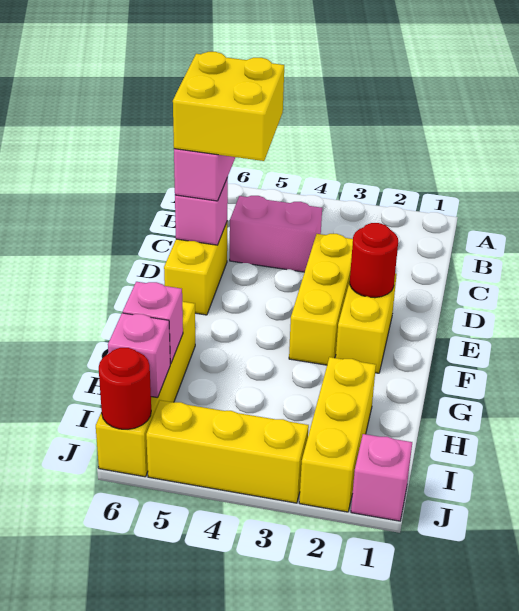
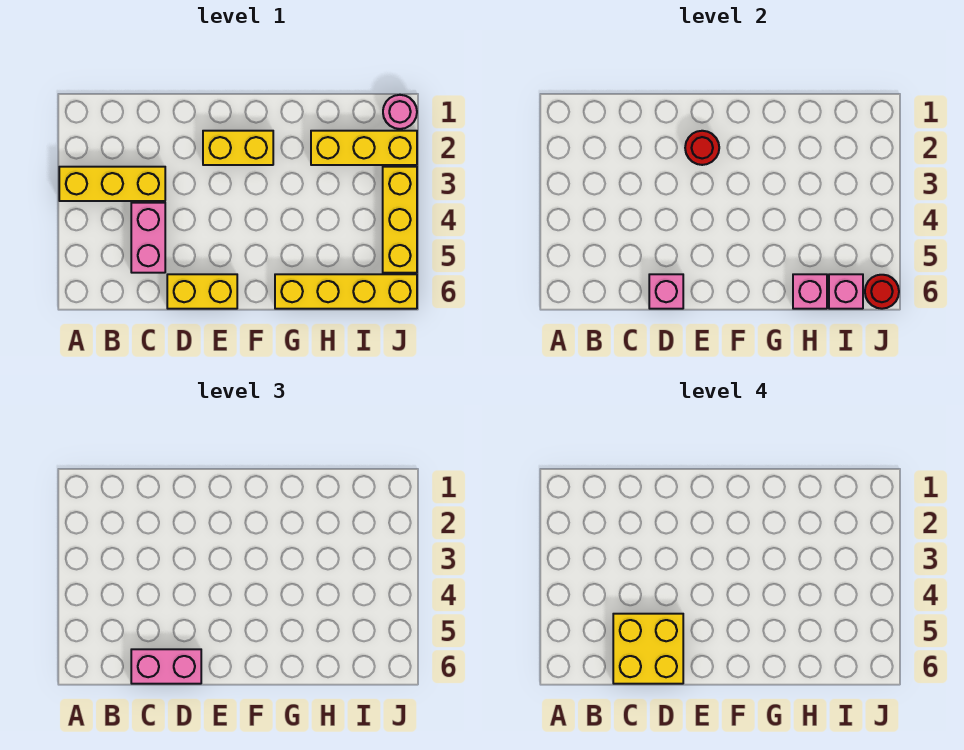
yellow 1x3 brick [289,234,353,365] -> yellow 1x3 brick moved to [59,167,165,201]
pink 1x1 brick [351,434,412,521] -> pink 1x1 round brick [383,95,417,129]

